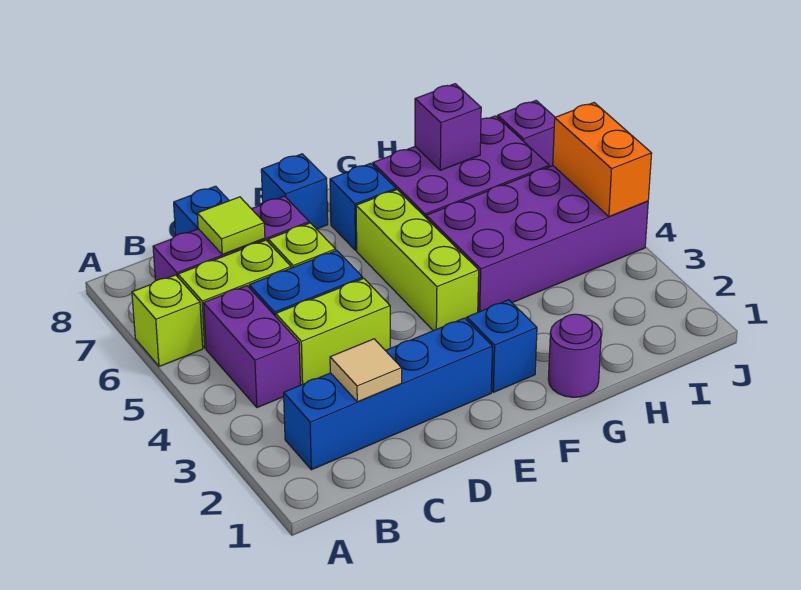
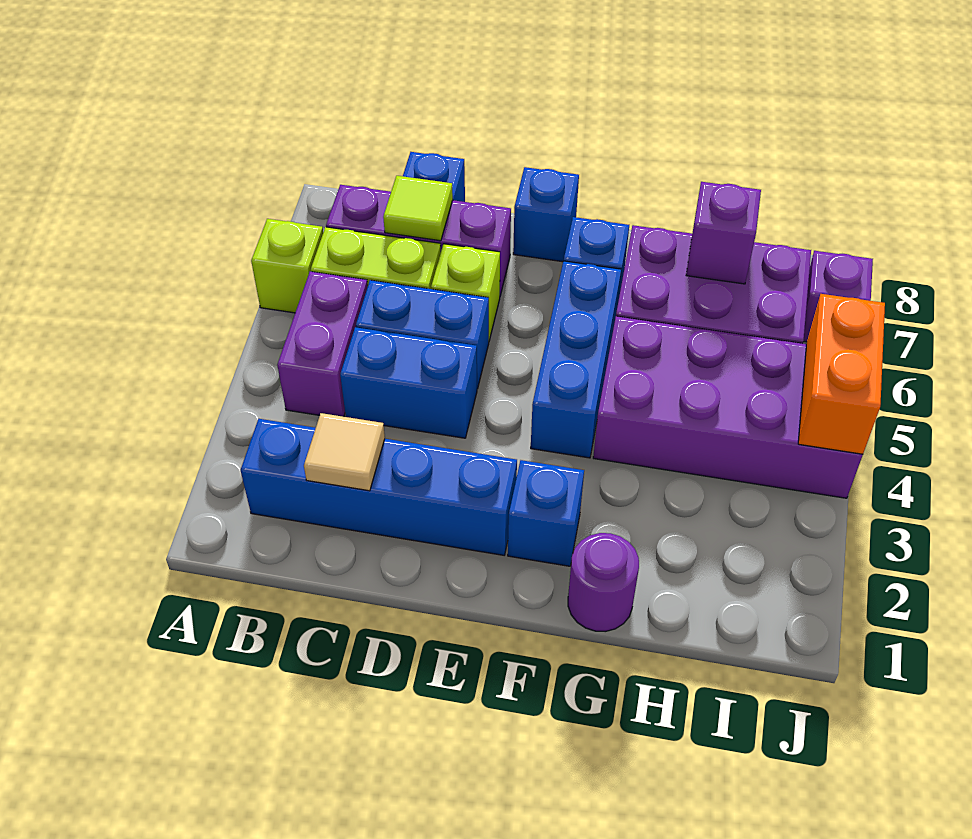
lime 1x2 brick [276,278,390,385] -> blue 1x2 brick [340,327,477,438]
lime 1x3 brick [356,190,479,331] -> blue 1x3 brick [531,261,621,458]

